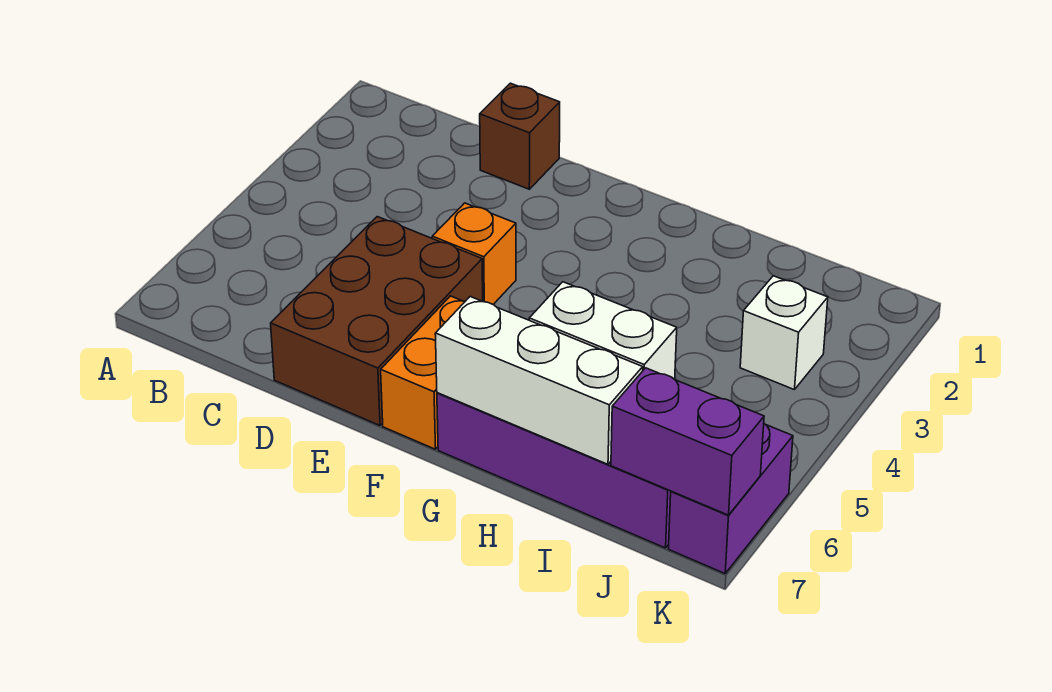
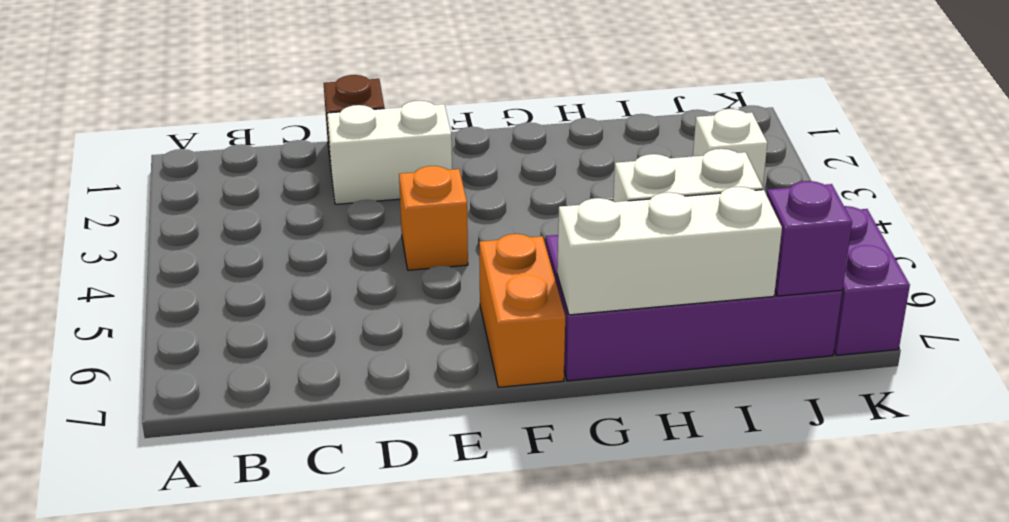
none -> white 1x2 brick [327,101,452,204]
brown 2x3 brick [271,217,483,425] -> none
purple 1x2 brick [611,368,764,515] -> purple 1x1 brick [767,181,852,296]

